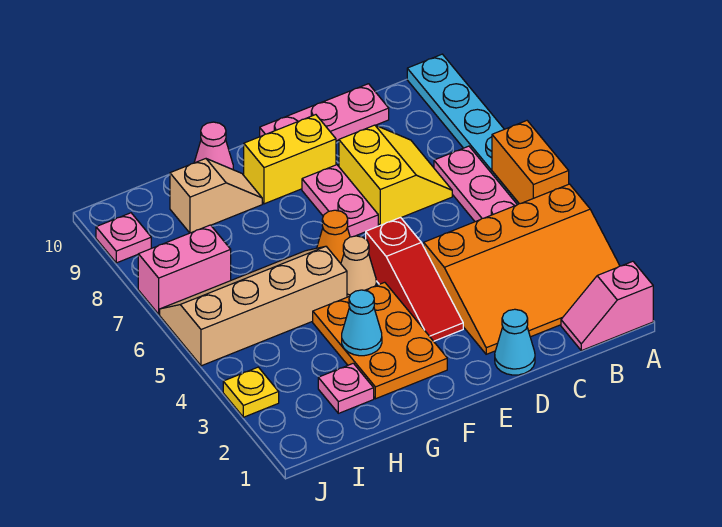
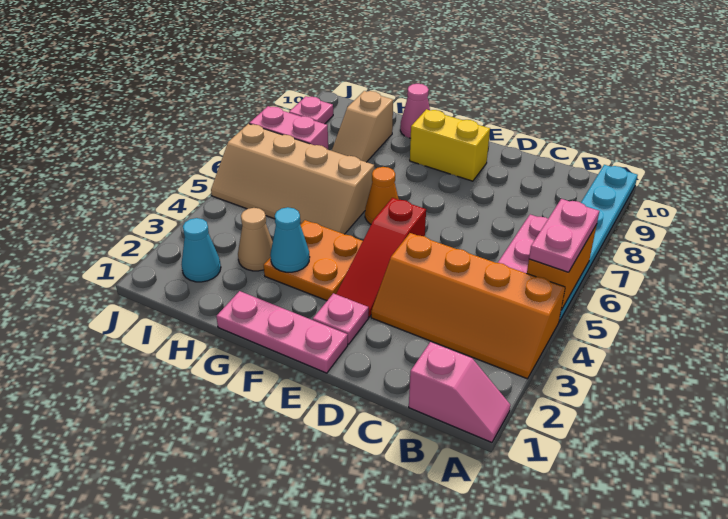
pink 1x2 slope [561,261,653,351] -> pink 1x2 slope turned to [409,342,510,442]
orange 3x4 slope [424,184,620,354] -> orange 2x4 slope [371,233,565,379]
yellow 2x2 slope [339,125,452,225] -> none
pink 1x3 plate [260,84,389,141] -> pink 1x3 plate moved to [216,291,348,373]
cyan 1x1 cone [495,309,535,375] -> cyan 1x1 cone moved to [181,218,221,282]
pink 1x2 plate [302,165,378,237] -> pink 1x2 plate moved to [529,199,599,272]
orange 2x3 plate [313,282,447,399] -> orange 2x2 plate [264,220,363,301]
tan 1x1 cone [341,236,376,297] -> tan 1x1 cone moved to [238,208,273,271]
tan 2x4 slope [160,246,347,366] -> tan 2x4 slope turned to [211,124,374,234]
tan 1x2 slope [170,159,262,233] -> tan 1x2 slope turned to [332,91,393,162]
pink 1x1 plate [318,363,374,413] -> pink 1x1 plate moved to [313,293,369,344]
yellow 1x1 plate [223,367,279,417] -> none

